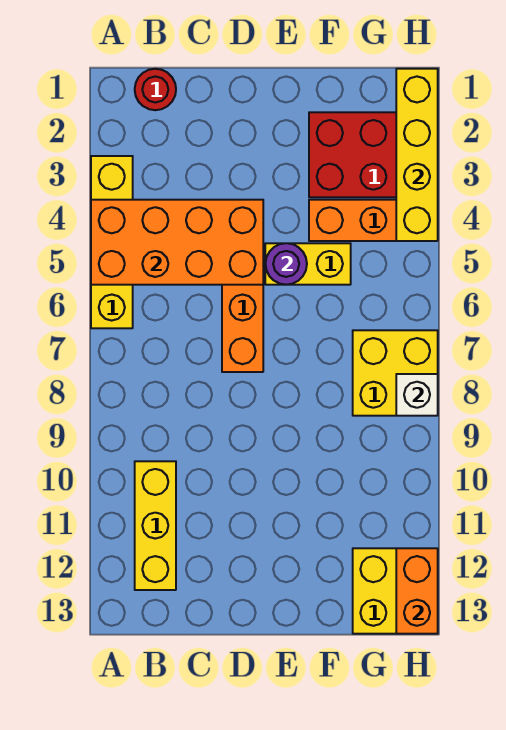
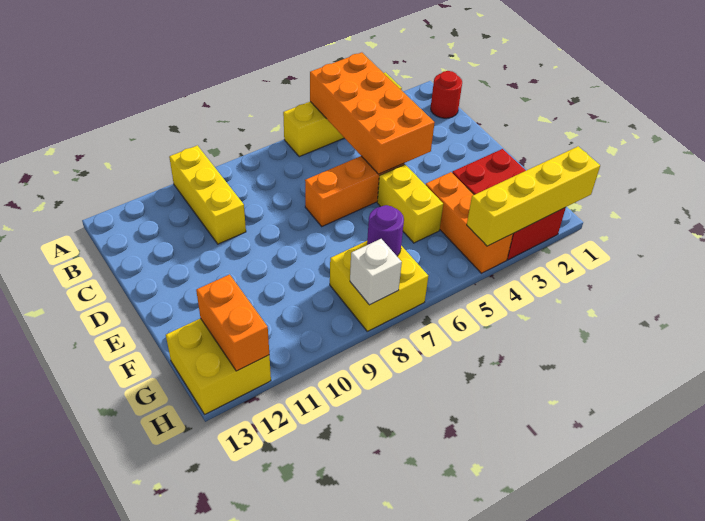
yellow 1x3 brick [135,461,176,590] -> yellow 1x3 brick turned to [169,145,246,244]
purple 1x1 round brick [265,243,307,285] -> purple 1x1 round brick moved to [367,205,404,256]
orange 1x2 brick [396,548,438,634] -> orange 1x2 brick turned to [196,274,269,371]

